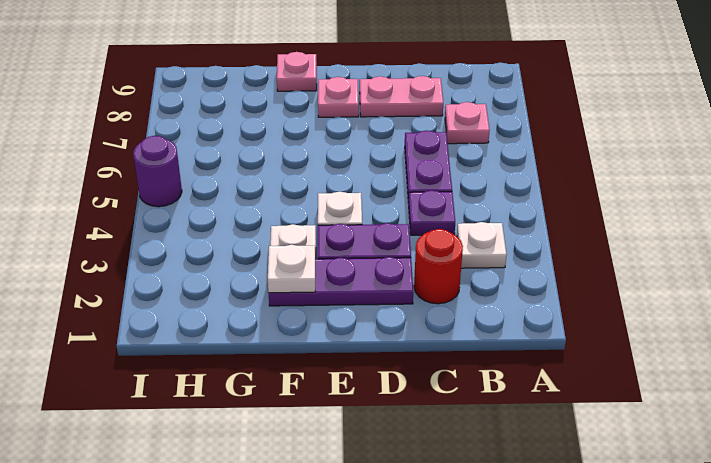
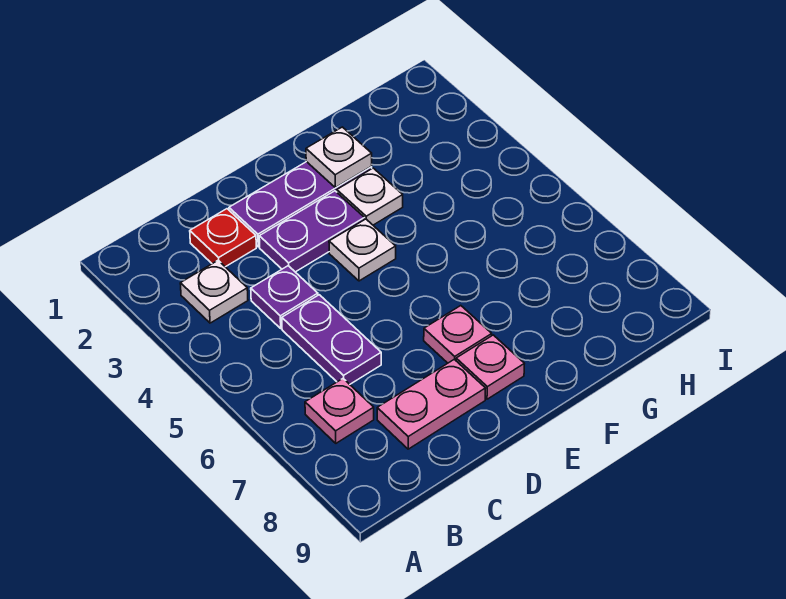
red 1x1 round brick [414,229,463,304] -> red 1x1 plate [190,209,256,267]
pink 1x1 plate [277,52,317,91] -> pink 1x1 plate moved to [424,306,492,363]
purple 1x1 round brick [133,136,182,207] -> none

